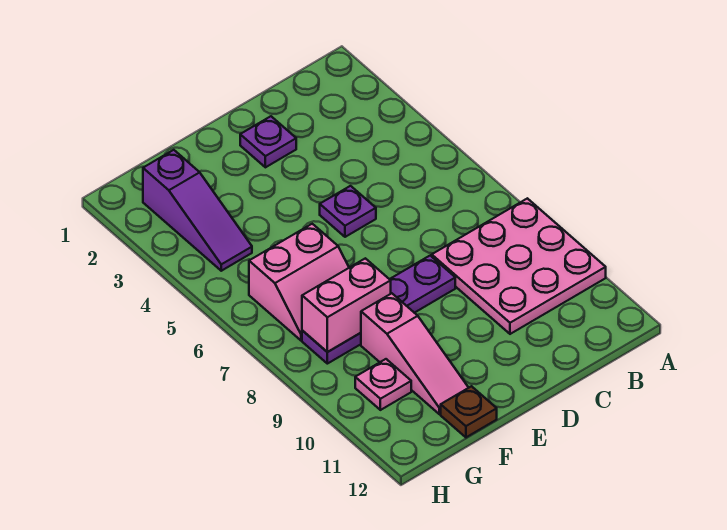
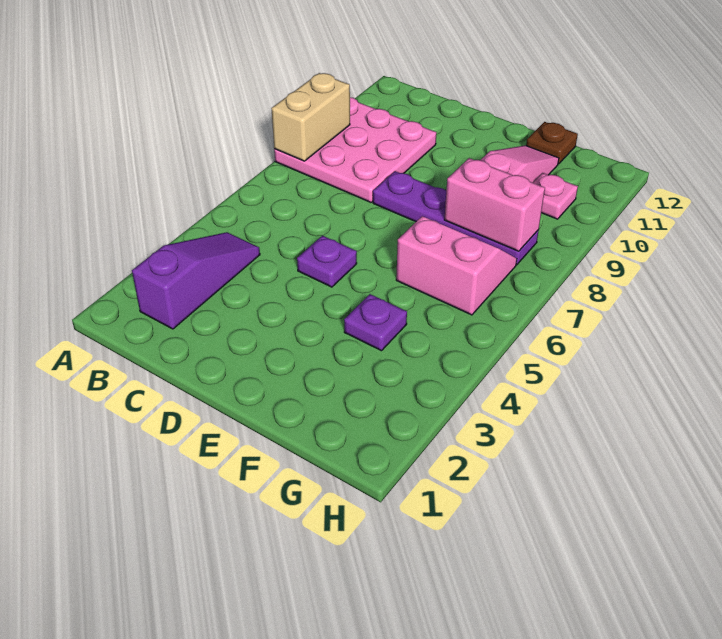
none -> tan 1x2 brick [271,73,350,161]
purple 1x1 plate [240,116,296,167] -> purple 1x1 plate moved to [344,294,407,351]
purple 1x3 slope [143,150,252,271] -> purple 1x3 slope moved to [132,232,260,329]

